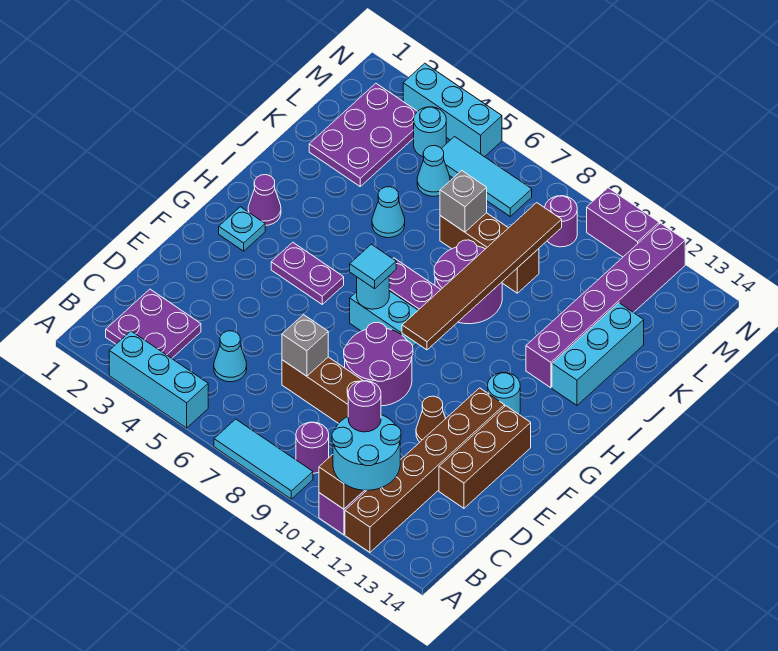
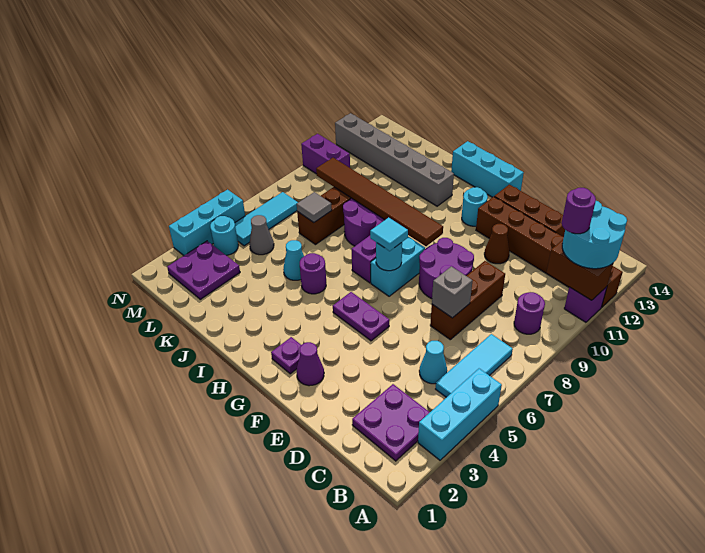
cyan 1x3 tile [214,419,313,499] -> cyan 1x3 tile moved to [436,334,513,397]
cyan 1x1 plate [219,207,265,251] -> purple 1x1 plate [271,337,301,374]
purple 1x2 plate [271,242,344,304] -> purple 1x2 plate turned to [333,292,389,341]
purple 1x1 cone [248,175,281,225] -> purple 1x1 cone moved to [297,342,324,386]
purple 1x6 brick [526,223,685,388] -> grey 1x6 brick [335,113,454,206]
cyan 1x3 brick [552,303,644,405] -> cyan 1x3 brick moved to [451,141,524,197]
purple 2x3 plate [309,83,417,186] -> purple 2x2 plate [167,241,240,299]
grey 1x1 brick [440,171,487,232] -> grey 1x1 tile [297,192,332,222]
cyan 1x1 cone [417,146,450,196] -> grey 1x1 cone [249,215,274,255]
purple 1x1 round brick [545,196,577,247] -> purple 1x1 round brick moved to [300,253,326,294]
purple 1x2 brick [587,188,659,257] -> purple 1x2 brick turned to [301,134,350,174]

